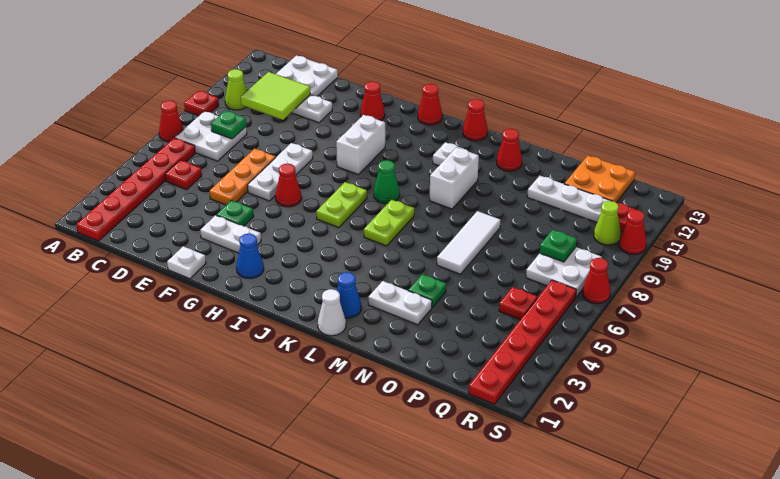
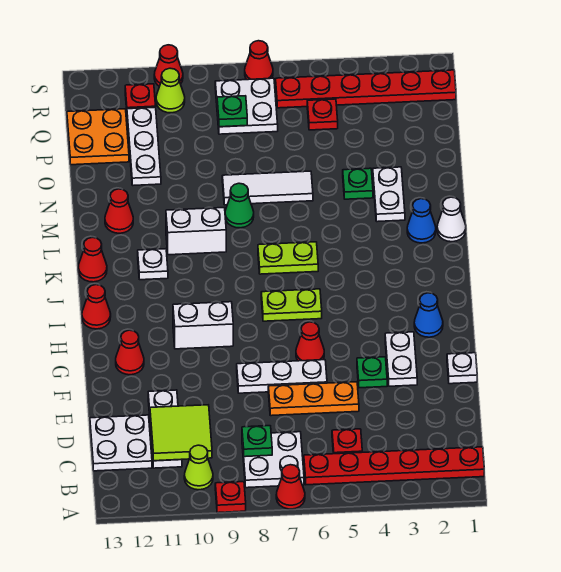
green 1x1 cone [374,160,399,203] -> green 1x1 cone moved to [225,183,254,228]

